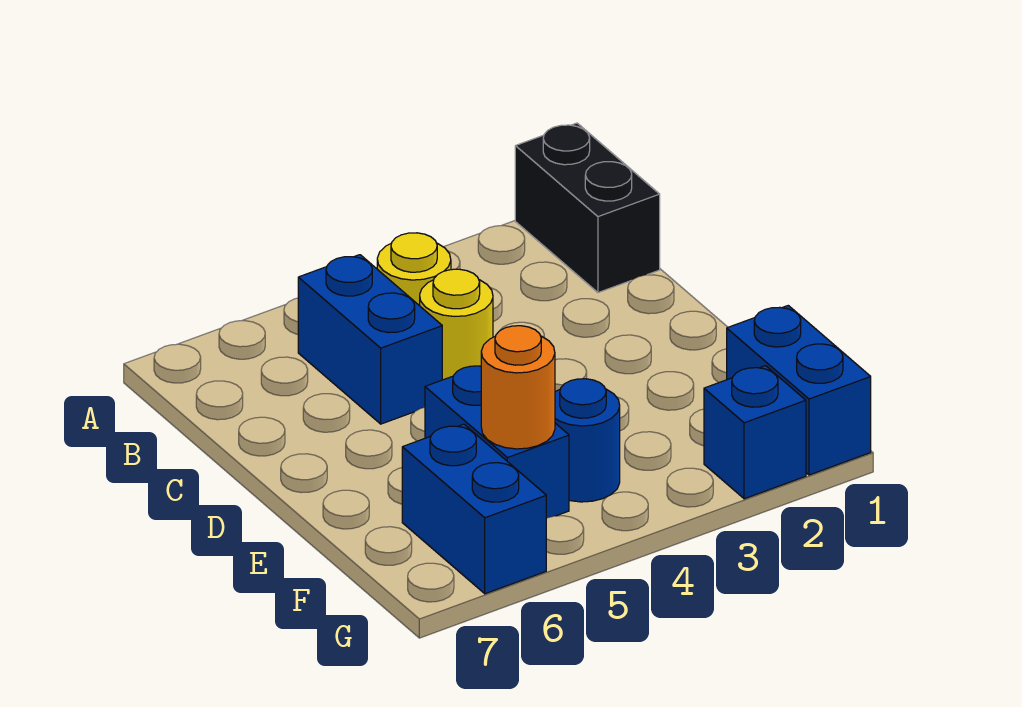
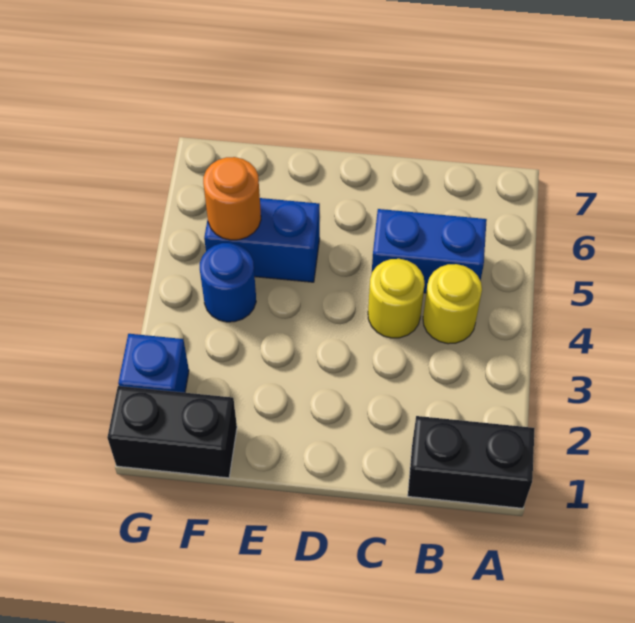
blue 1x2 brick [727,306,871,475] -> black 1x2 brick [107,386,237,478]
blue 1x2 brick [402,424,546,594] -> none

